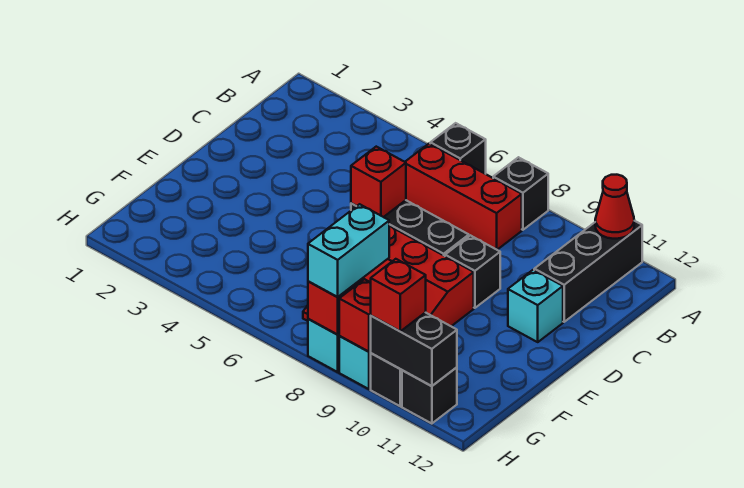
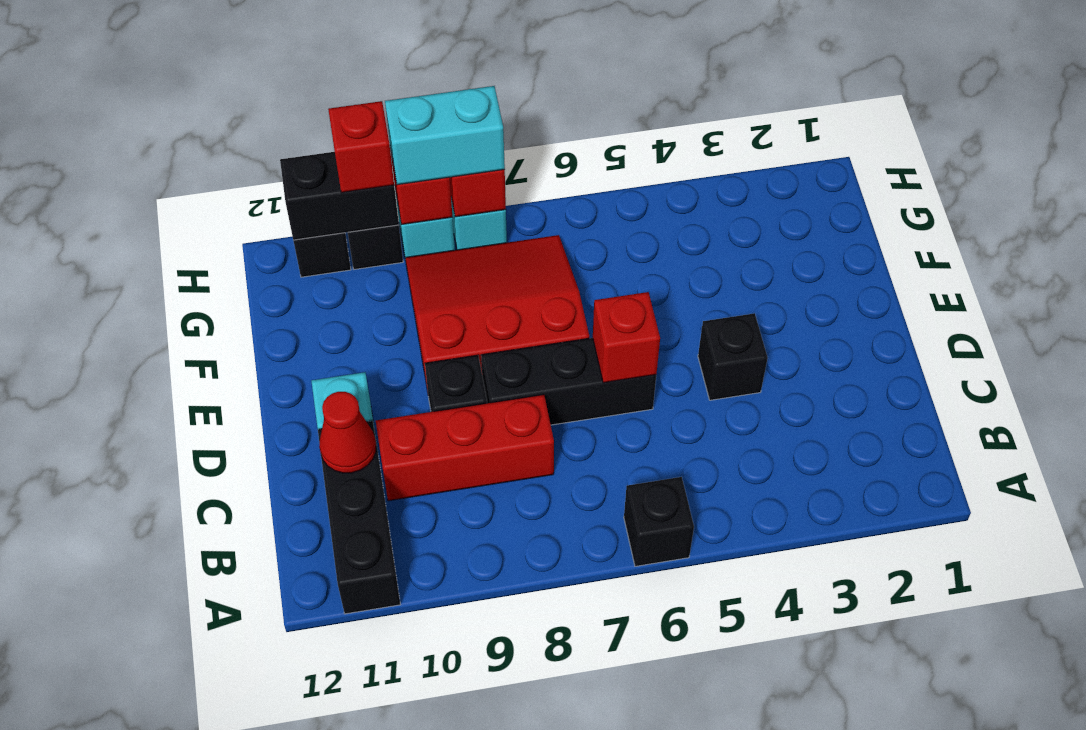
black 1x1 brick [493,157,548,230] -> black 1x1 brick moved to [698,313,768,400]
red 1x1 cone [595,175,634,239] -> red 1x1 cone moved to [319,392,376,473]
red 1x3 brick [405,143,522,250] -> red 1x3 brick moved to [376,395,554,501]
cyan 1x2 brick [308,204,389,297] -> cyan 1x2 brick turned to [385,86,505,185]

